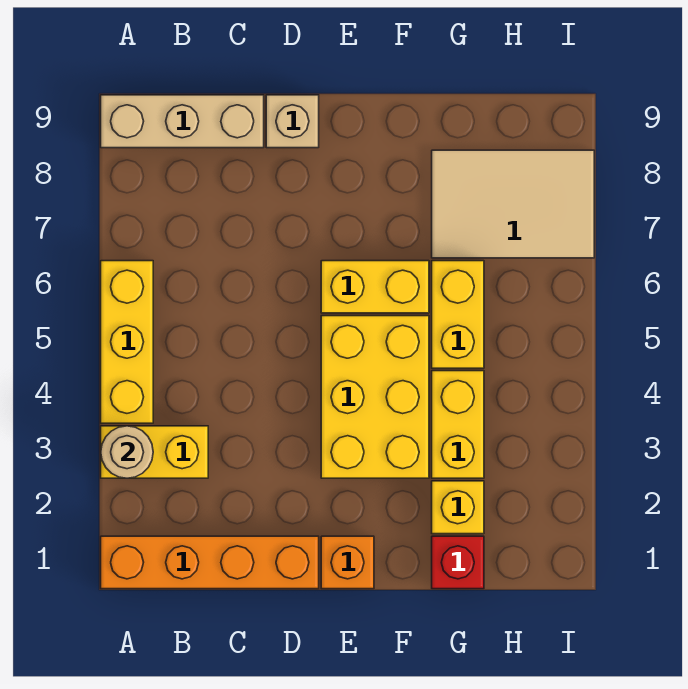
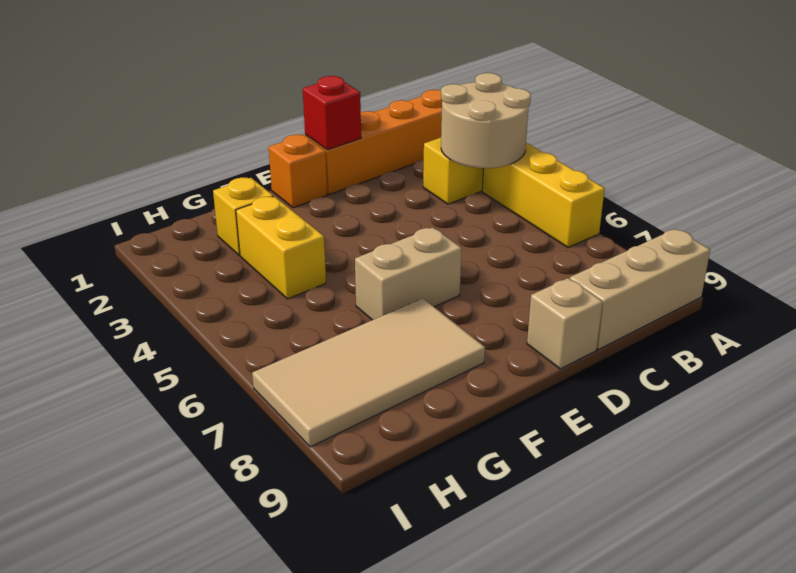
tan 1x1 round brick [101,426,153,478] -> tan 2x2 round brick [441,73,531,168]
yellow 2x3 brick [321,316,429,478] -> none
yellow 1x2 brick [321,261,429,313] -> tan 1x2 brick [355,227,462,320]
red 1x1 brick [432,536,484,589] -> red 1x1 brick moved to [303,76,361,150]
yellow 1x2 brick [432,261,484,368] -> none
tan 2x3 tile [432,150,594,258] -> tan 2x4 tile [252,298,485,447]

